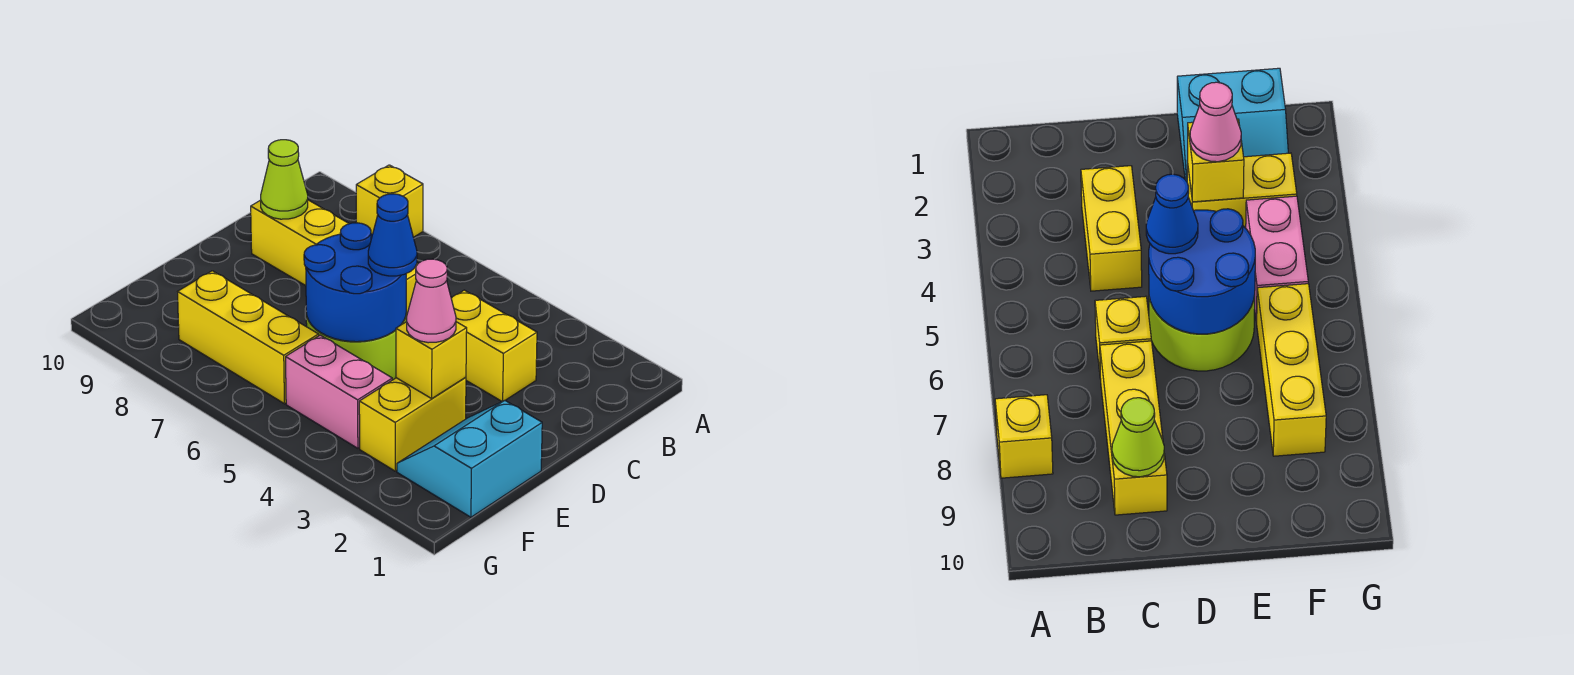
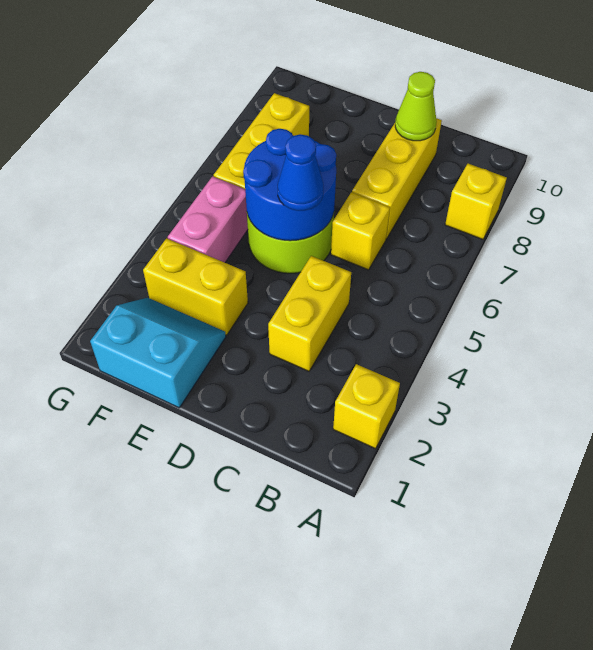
yellow 1x1 brick [396,322,467,399] -> yellow 1x1 brick moved to [333,364,400,449]
pink 1x1 cone [406,259,456,343] -> none

